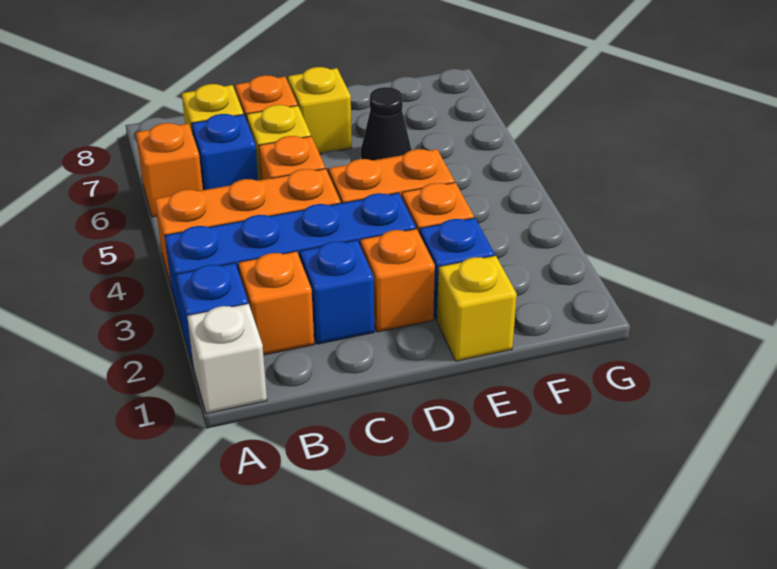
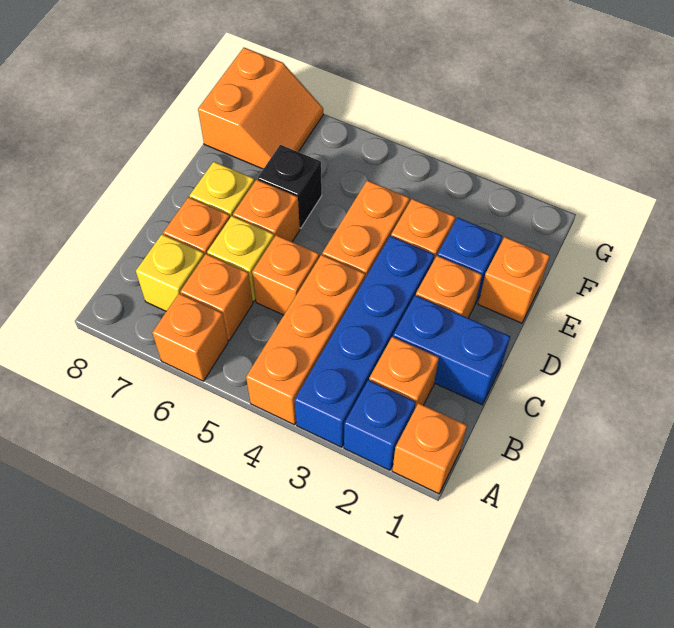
white 1x1 brick [187,304,267,414] -> orange 1x1 brick [392,403,467,494]
blue 1x1 brick [192,114,258,190] -> orange 1x1 brick [180,254,253,340]
blue 1x1 brick [300,240,374,344] -> blue 1x2 brick [393,295,510,405]
none -> orange 1x1 brick [233,180,300,242]
yellow 1x1 brick [437,256,517,361] -> orange 1x1 brick [478,237,550,323]
black 1x1 cone [361,87,412,160] -> black 1x1 brick [258,145,322,228]
none -> orange 2x2 slope [198,48,323,169]

